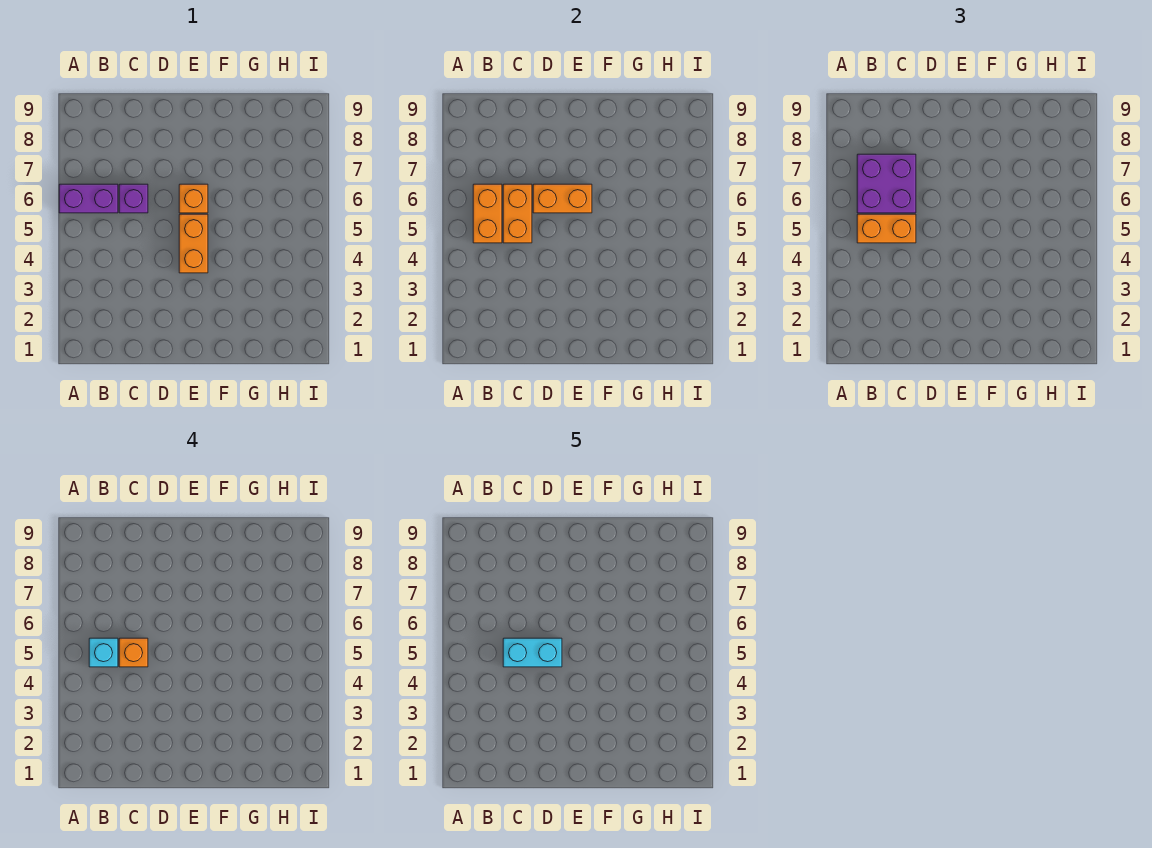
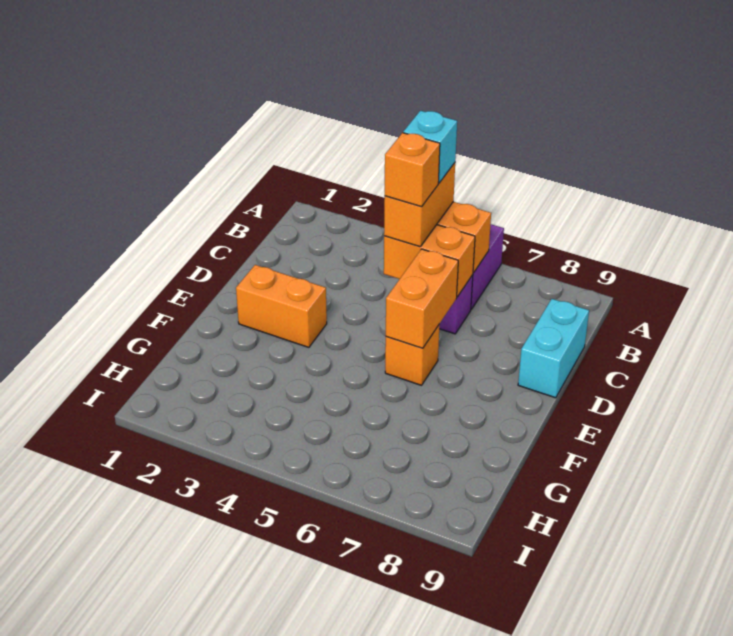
purple 2x2 brick [857,154,916,213] -> none
cyan 1x2 brick [503,638,562,667] -> cyan 1x2 brick moved to [518,299,589,398]
orange 1x2 brick [179,214,208,273] -> orange 1x2 brick moved to [236,265,327,347]

